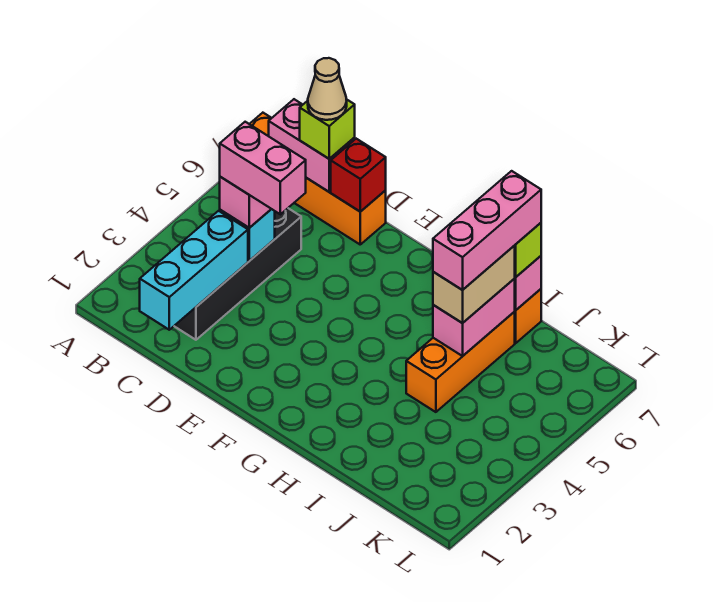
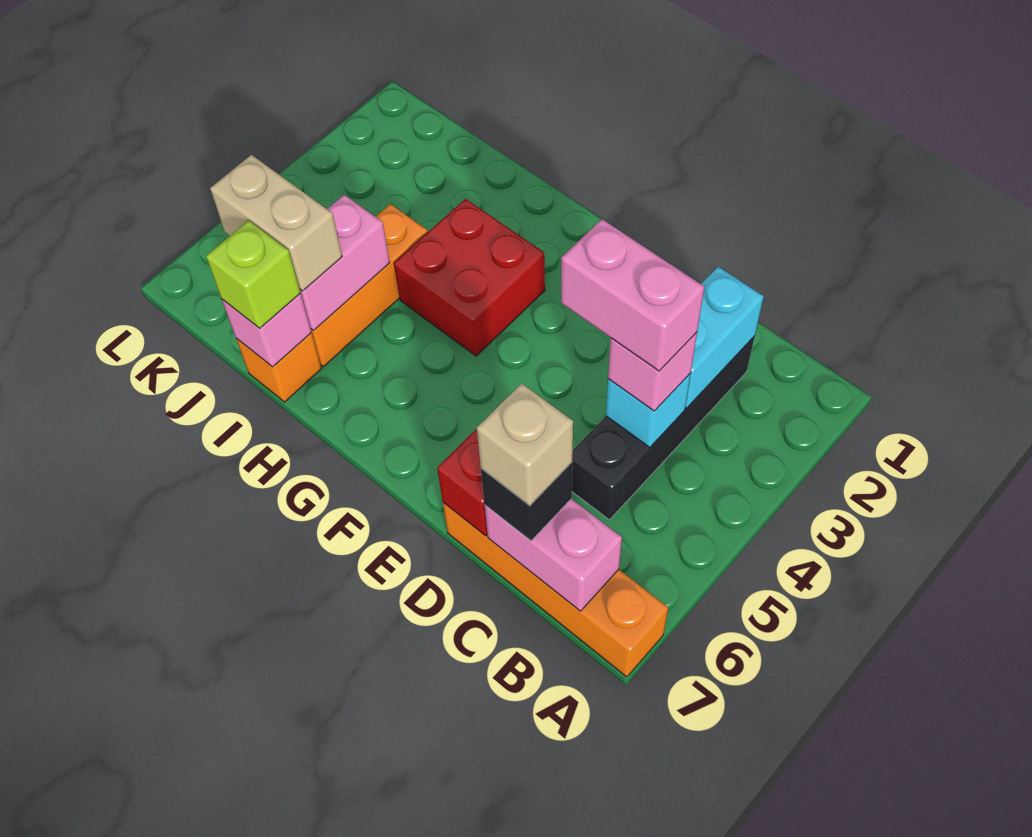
cyan 1x3 brick [140,211,248,330] -> cyan 1x2 brick [685,267,764,408]
lime 1x1 brick [300,99,355,159] -> black 1x1 brick [481,462,572,541]
tan 1x1 cone [308,58,347,120] -> tan 1x1 brick [477,383,573,506]
none -> red 2x2 brick [394,199,545,356]
tan 1x2 brick [433,246,515,323] -> tan 1x2 brick turned to [210,155,342,291]
pink 1x3 brick [433,171,541,290] -> none

